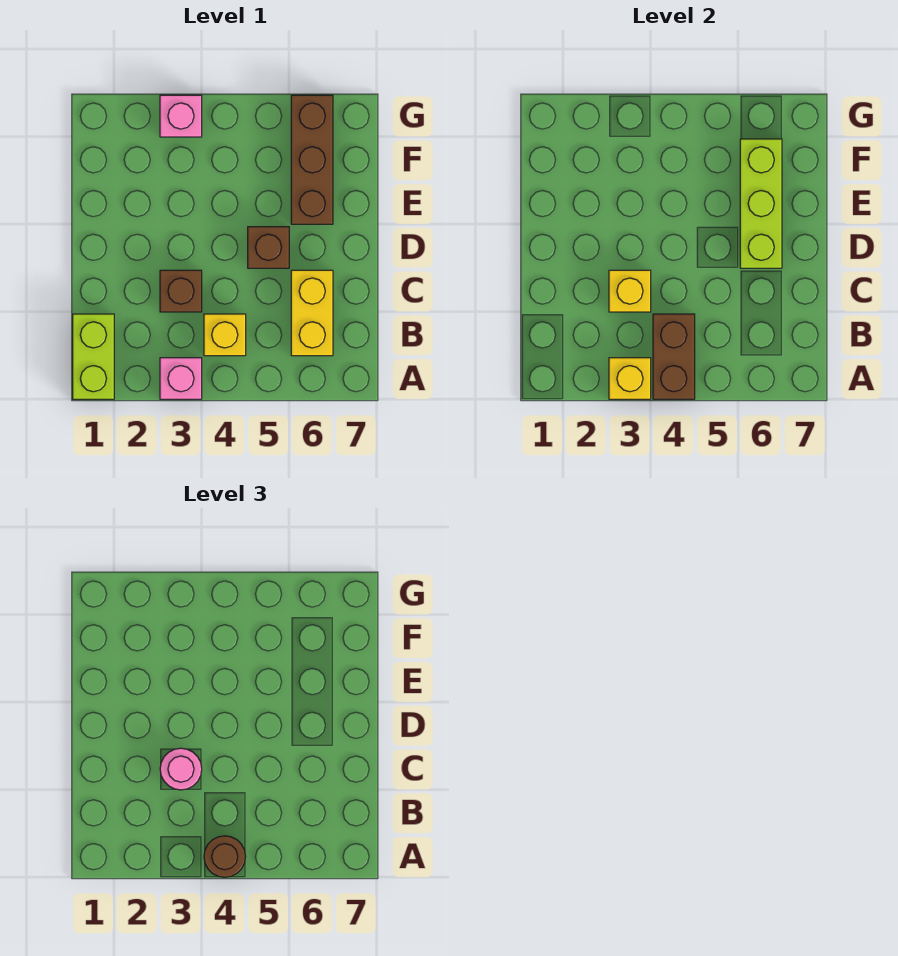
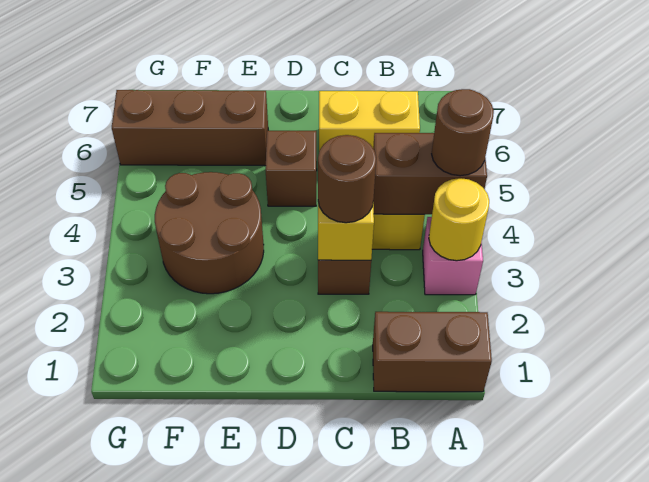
lime 1x2 brick [73,314,114,399] -> brown 1x2 brick [373,312,492,392]
yellow 1x1 brick [609,358,651,399] -> yellow 1x1 round brick [429,178,489,261]
pink 1x1 round brick [160,748,202,790] -> brown 1x1 round brick [318,135,376,223]
lime 1x3 brick [740,139,782,268] -> none
none -> brown 2x2 round brick [155,172,264,294]
pink 1x1 brick [160,95,202,137] -> none

